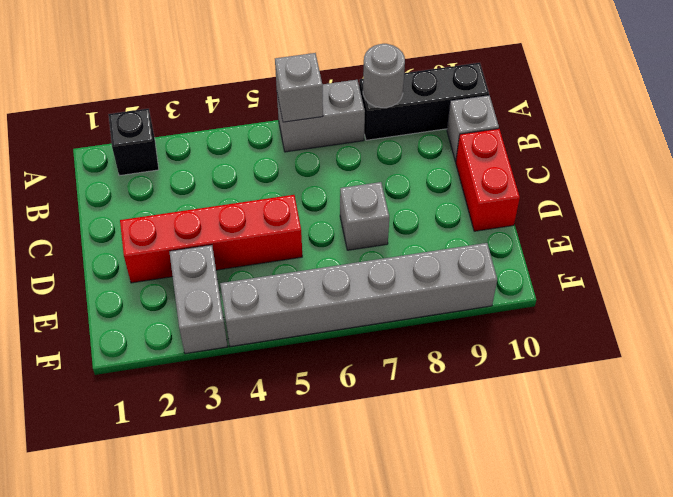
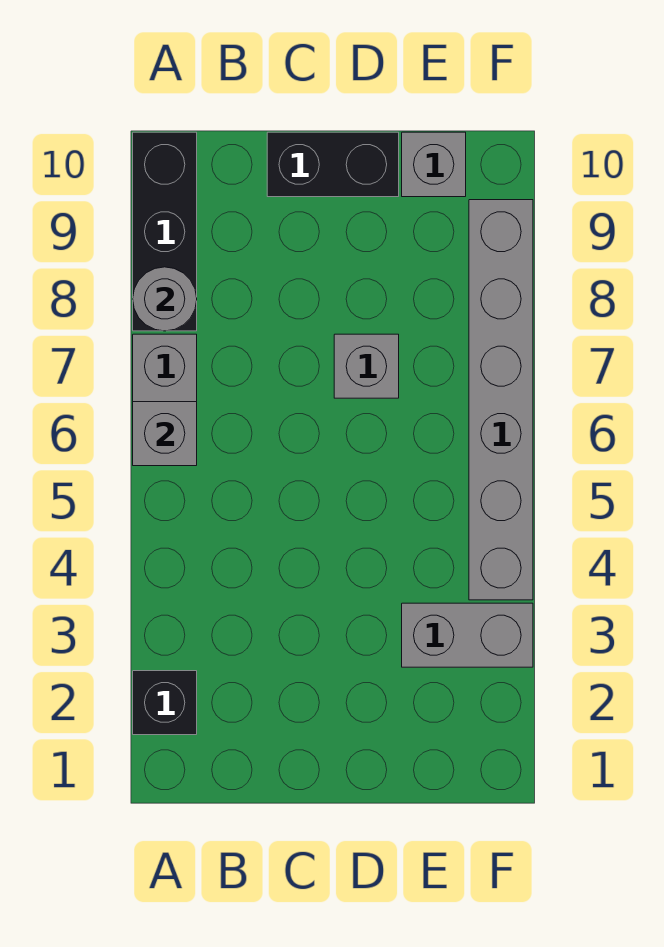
grey 1x1 brick [447,95,499,162] -> grey 1x1 brick moved to [402,132,466,197]
red 1x2 brick [456,129,520,231] -> black 1x2 brick [267,132,399,197]
red 1x4 brick [120,195,302,283] -> none

